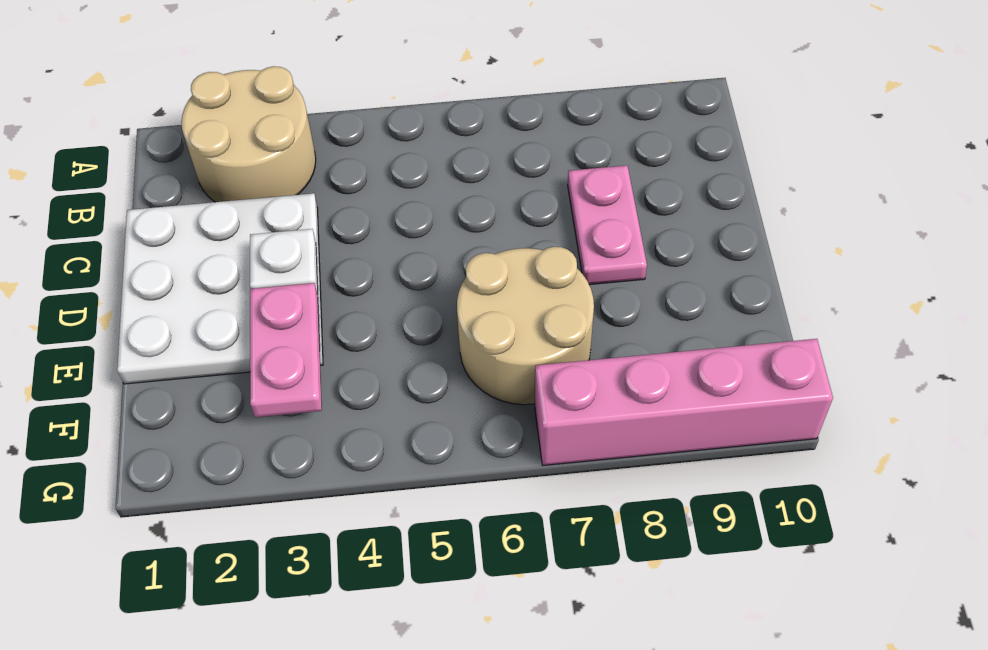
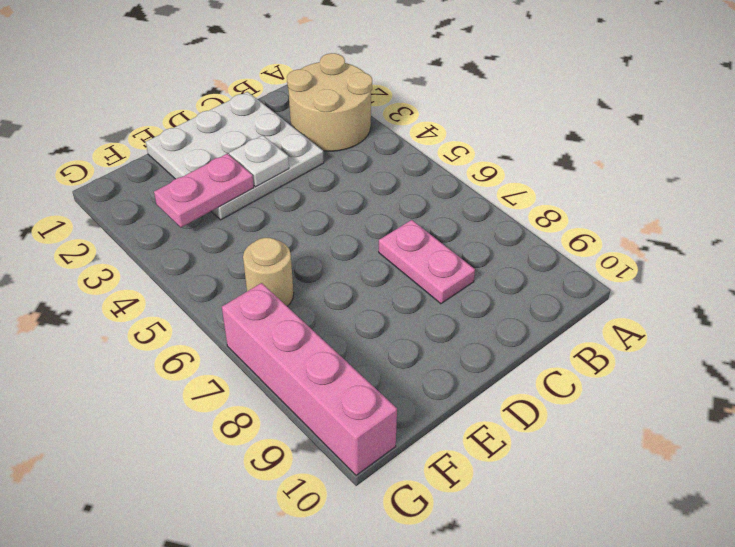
pink 1x2 plate [568,165,647,285] -> pink 1x2 plate turned to [379,220,475,304]
tan 2x2 round brick [457,247,594,405] -> tan 1x1 round brick [243,238,294,306]

